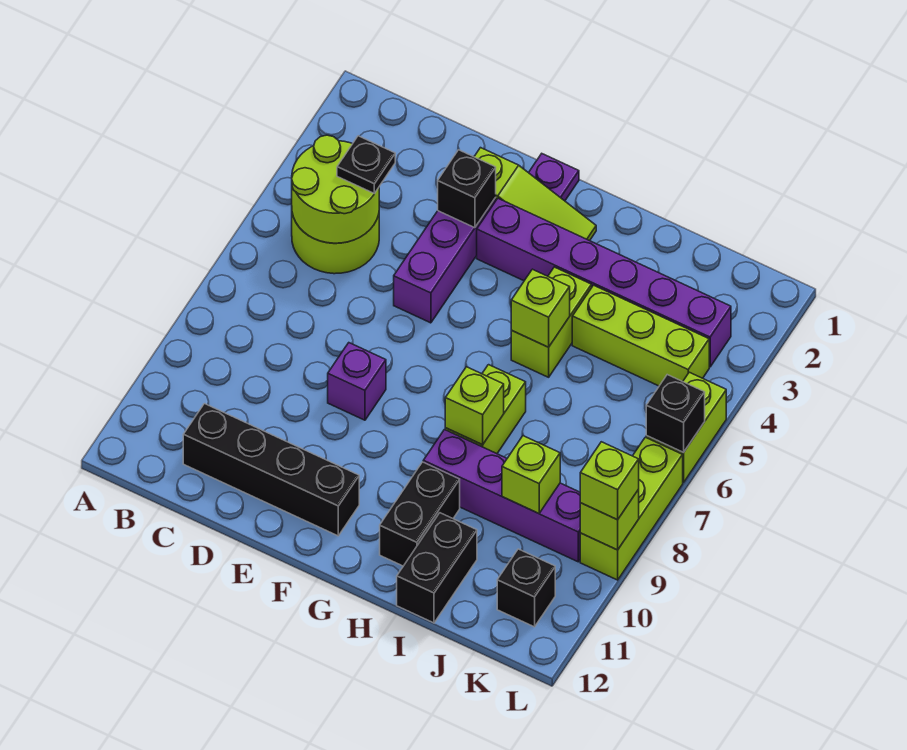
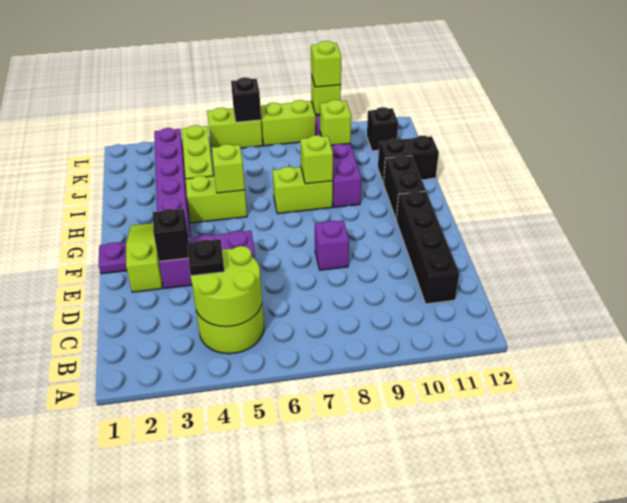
black 1x2 brick [380,462,460,566] -> black 1x2 brick turned to [383,155,426,219]

